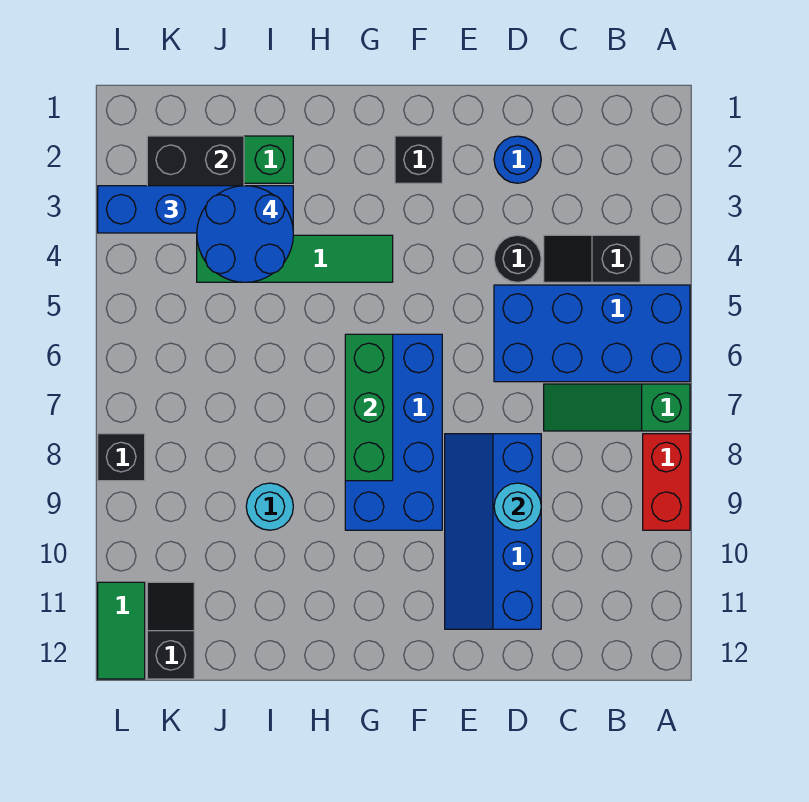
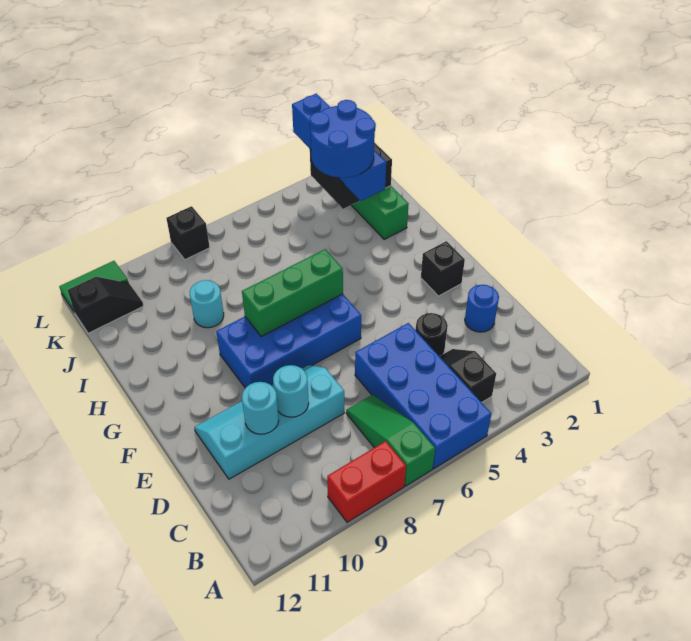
blue 2x4 slope [445,434,541,629] -> cyan 2x4 slope [194,365,344,479]
none -> cyan 1x1 round brick [242,382,279,434]
green 1x4 tile [197,235,393,282] -> none

